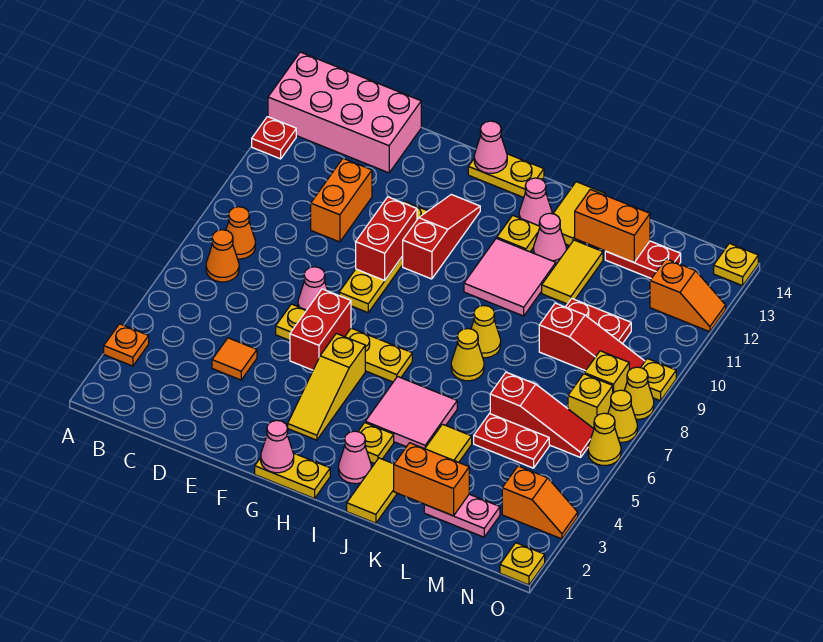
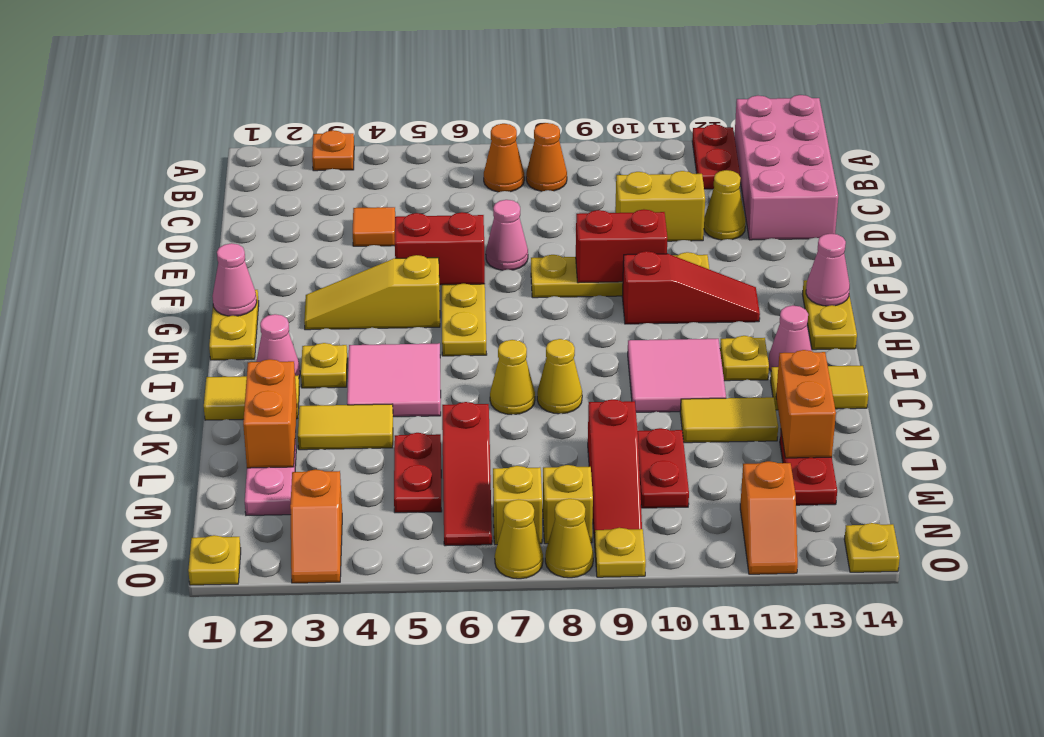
red 1x1 plate [252,117,296,159] -> red 1x2 plate [692,124,740,189]
orange 1x2 brick [311,158,372,242] -> yellow 1x2 brick [615,171,705,241]
pink 1x1 cone [534,213,566,264] -> none
yellow 1x1 cone [588,413,621,466] -> yellow 1x1 cone moved to [704,170,746,240]

